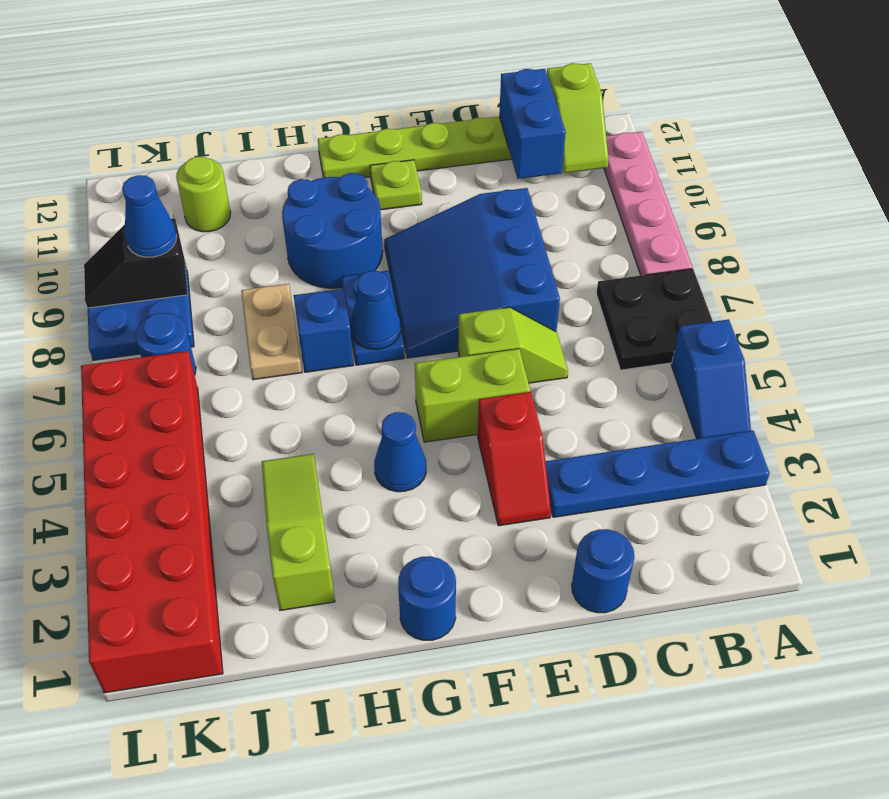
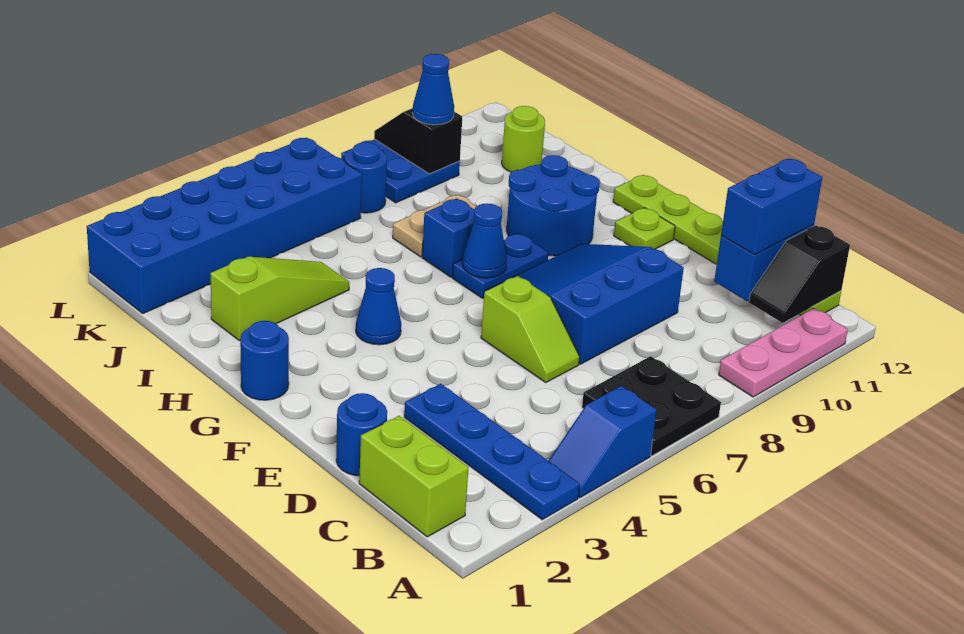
pink 1x4 plate [604,132,692,275] -> pink 1x3 plate [719,308,848,397]
lime 1x2 slope [547,63,609,173] -> black 1x2 slope [749,225,850,323]
none -> blue 1x2 brick [721,158,822,255]
red 1x2 slope [478,392,551,526] -> none
lime 1x2 brick [415,349,530,442] -> lime 1x2 brick moved to [359,416,469,537]
red 2x6 brick [81,351,223,693] -> blue 2x6 brick [87,138,362,313]

